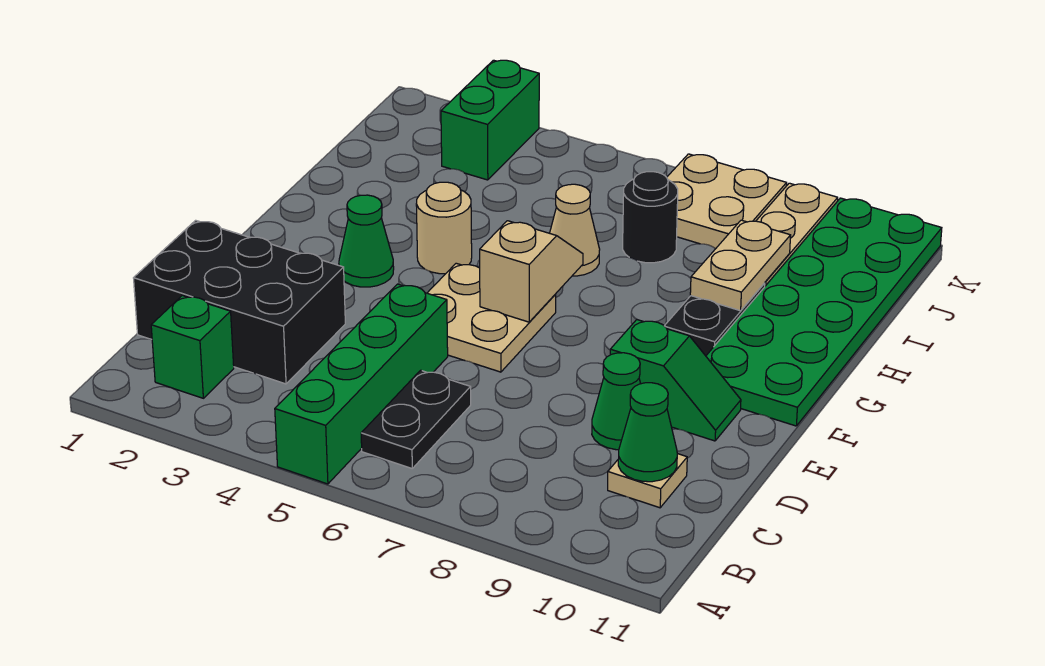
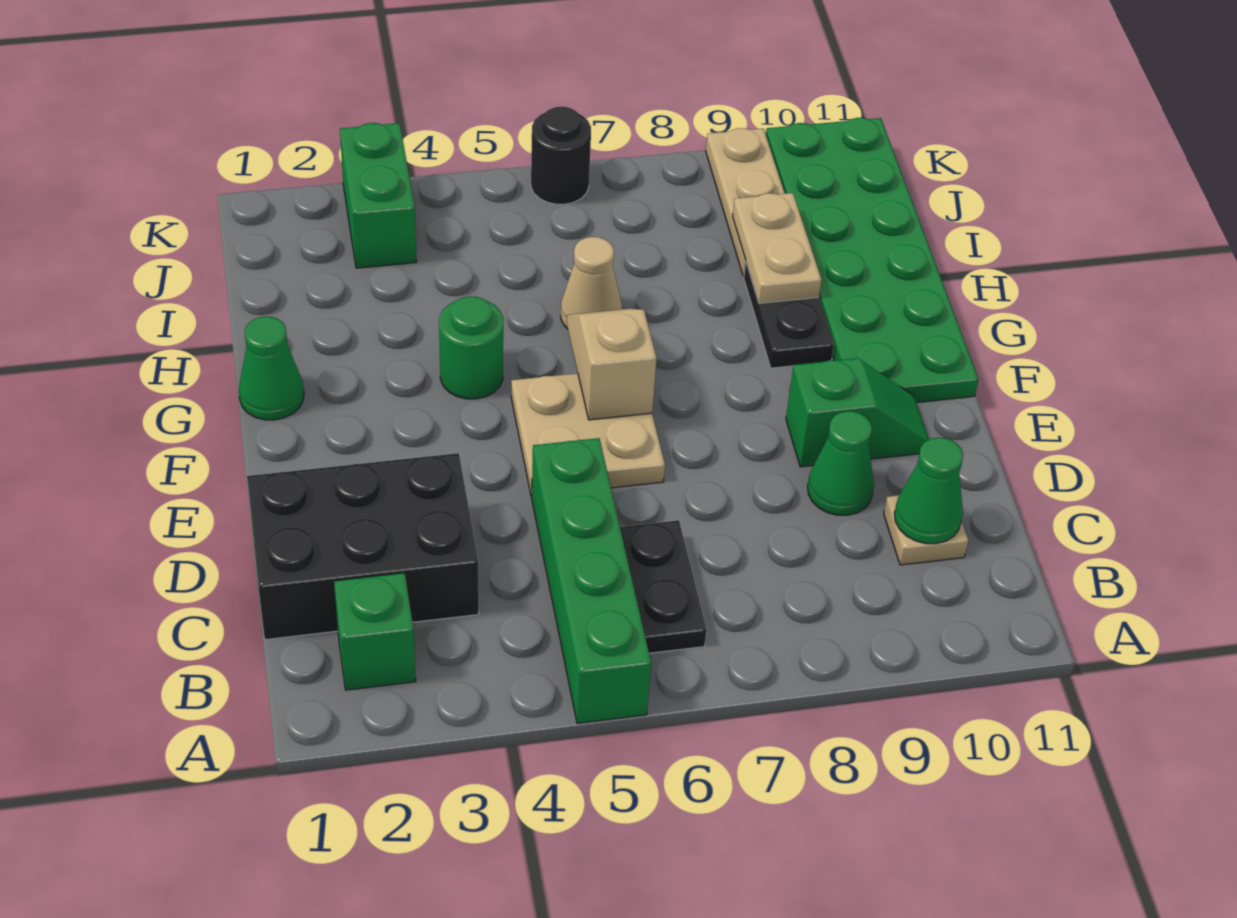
green 1x1 cone [339,195,394,287] -> green 1x1 cone moved to [239,317,304,420]
tan 1x1 round brick [416,182,472,274] -> green 1x1 round brick [439,296,503,399]
black 1x1 round brick [623,172,678,263] -> black 1x1 round brick moved to [531,107,591,204]
tan 2x2 plate [667,154,787,249] -> none

